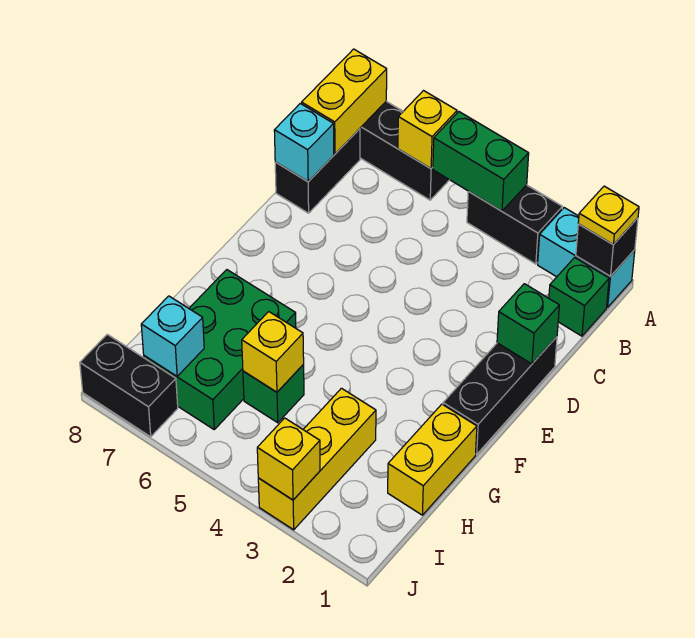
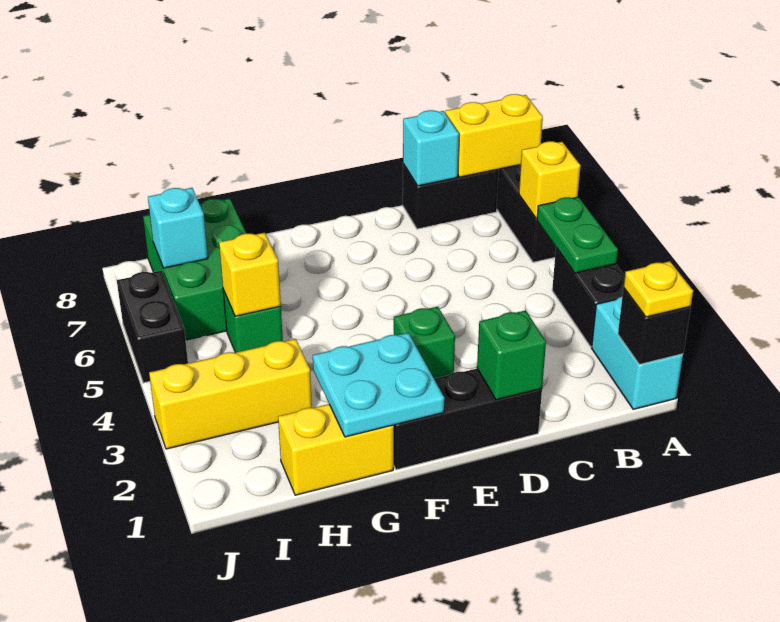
green 1x2 brick [433,112,529,211] -> green 1x2 plate [537,197,618,273]
green 1x1 brick [549,258,609,336] -> green 1x1 brick moved to [394,307,455,379]
none -> cyan 2x2 plate [313,333,444,437]
green 2x3 brick [144,270,296,429] -> green 2x3 brick turned to [143,198,247,340]
yellow 1x1 brick [257,418,320,500] -> none
black 1x2 brick [80,334,178,437] -> black 1x2 brick moved to [117,271,188,383]

